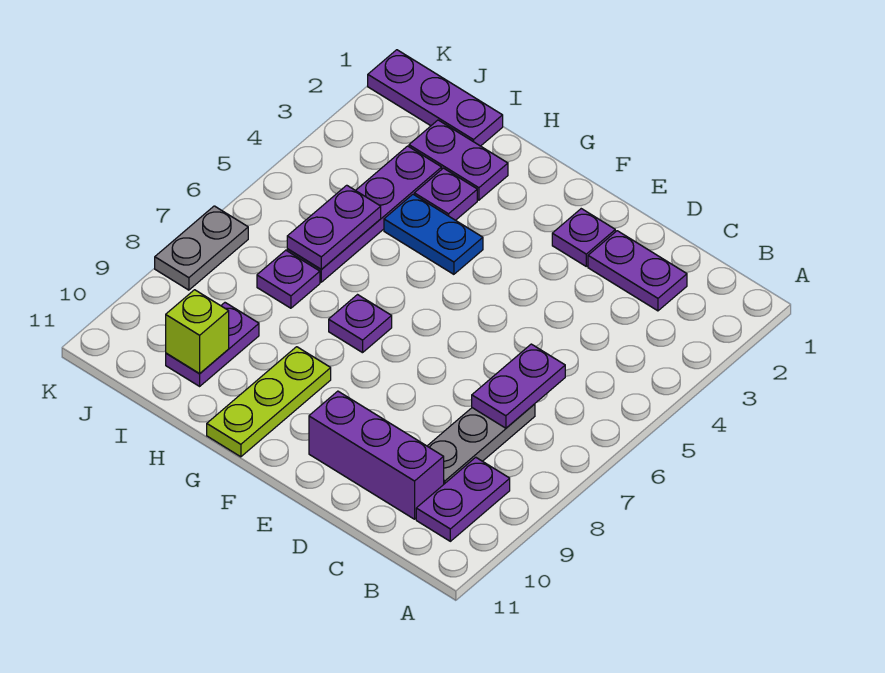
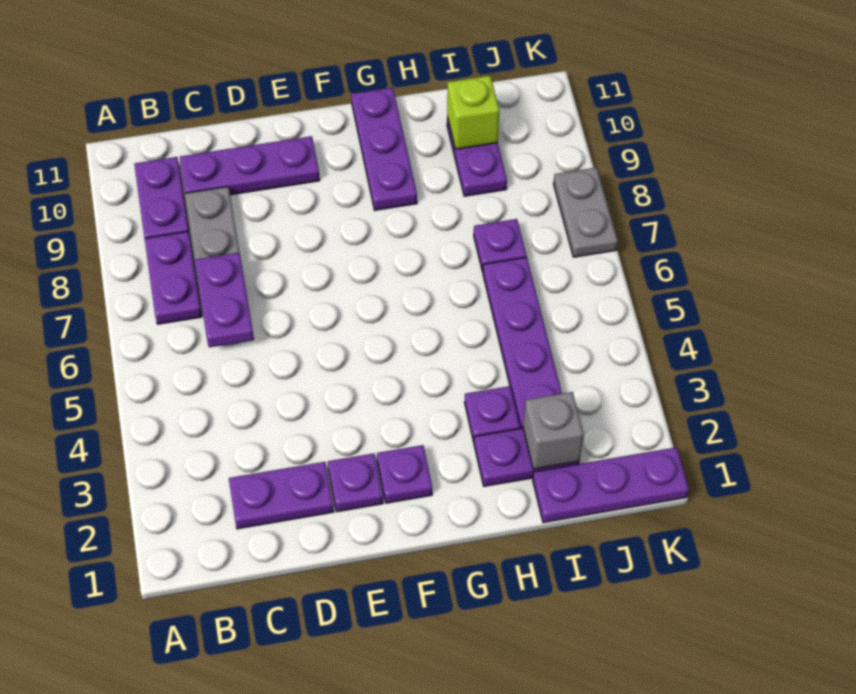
purple 1x3 brick [309,391,444,519] -> purple 1x3 plate [180,136,320,195]
blue 1x2 plate [384,194,483,274] -> none
purple 1x1 plate [329,295,392,353] -> purple 1x1 plate moved to [377,445,432,503]
lime 1x3 plate [207,347,331,457] -> purple 1x3 plate [351,87,417,210]
none -> grey 1x1 brick [523,392,584,469]
purple 1x2 plate [287,185,381,269] -> purple 1x2 plate moved to [145,231,202,324]

